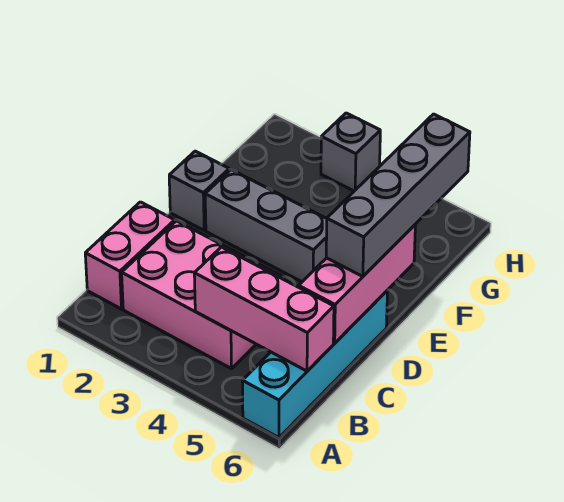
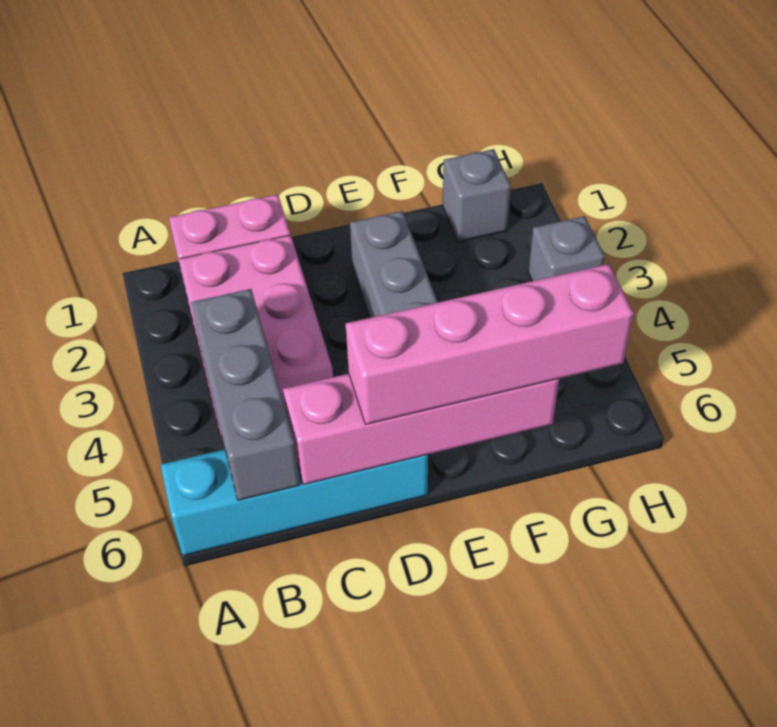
pink 1x3 brick [194,247,334,371] -> grey 1x3 brick [191,289,300,500]
pink 1x3 brick [299,225,415,343] -> pink 1x4 brick [283,374,559,485]
grey 1x4 brick [326,114,470,277] -> pink 1x4 brick [346,264,634,424]
grey 1x1 brick [169,151,229,230] -> grey 1x1 brick moved to [443,149,511,242]

